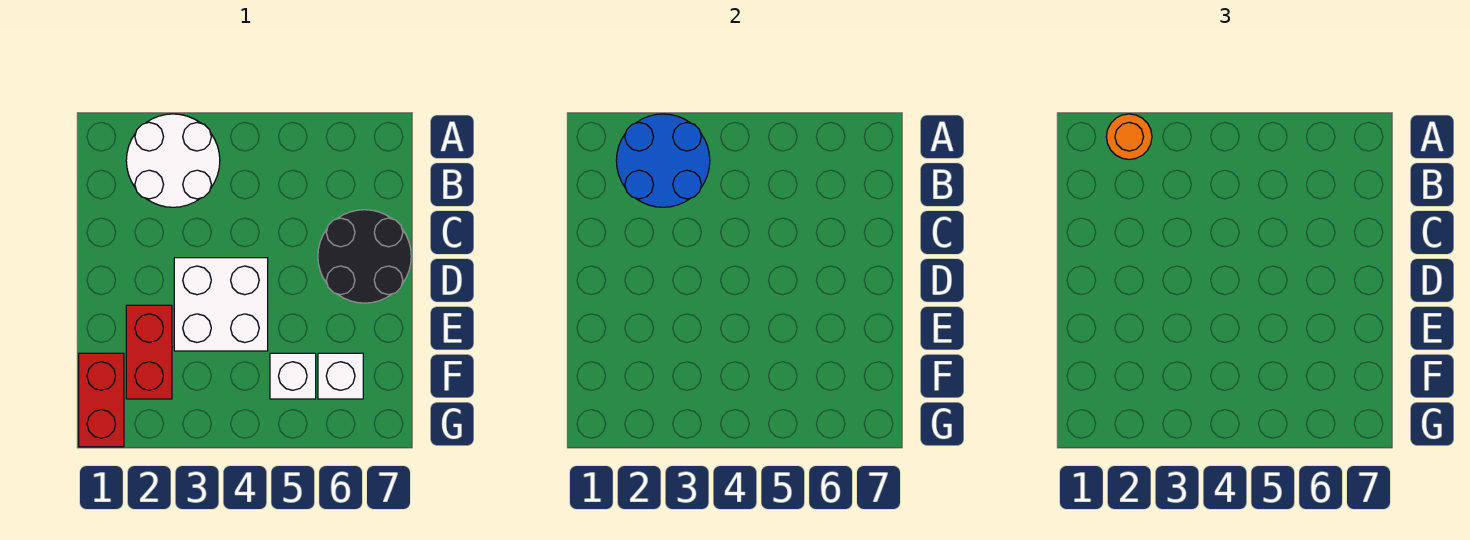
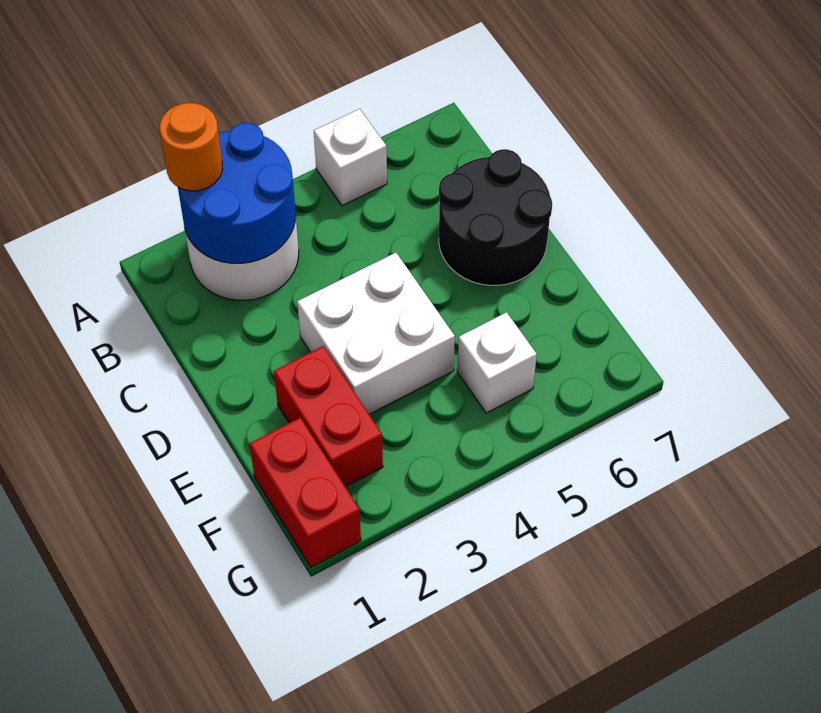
white 1x1 brick [318,353,363,399] -> white 1x1 brick moved to [314,109,387,206]

